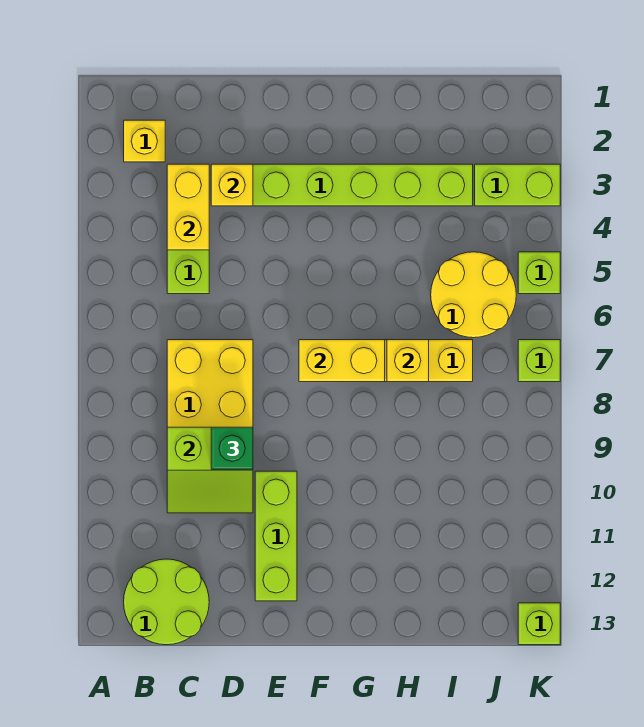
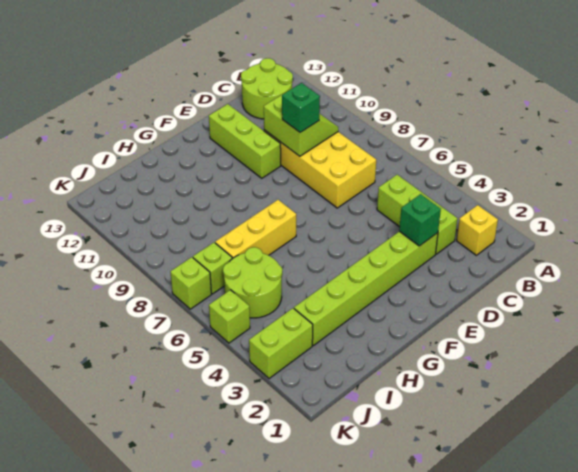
yellow 1x2 brick [167,164,209,250] -> none
lime 2x2 slope [167,427,253,513] -> lime 2x2 slope turned to [264,95,338,156]
yellow 1x1 brick [211,164,253,206] -> green 1x1 brick [399,194,441,246]
yellow 1x2 brick [299,340,385,382] -> none
yellow 1x1 brick [387,340,429,382] -> none
yellow 2x2 round brick [431,252,516,338] -> lime 2x2 round brick [223,247,282,318]
lime 1x1 brick [518,603,560,645] -> lime 1x1 brick moved to [193,243,232,294]

